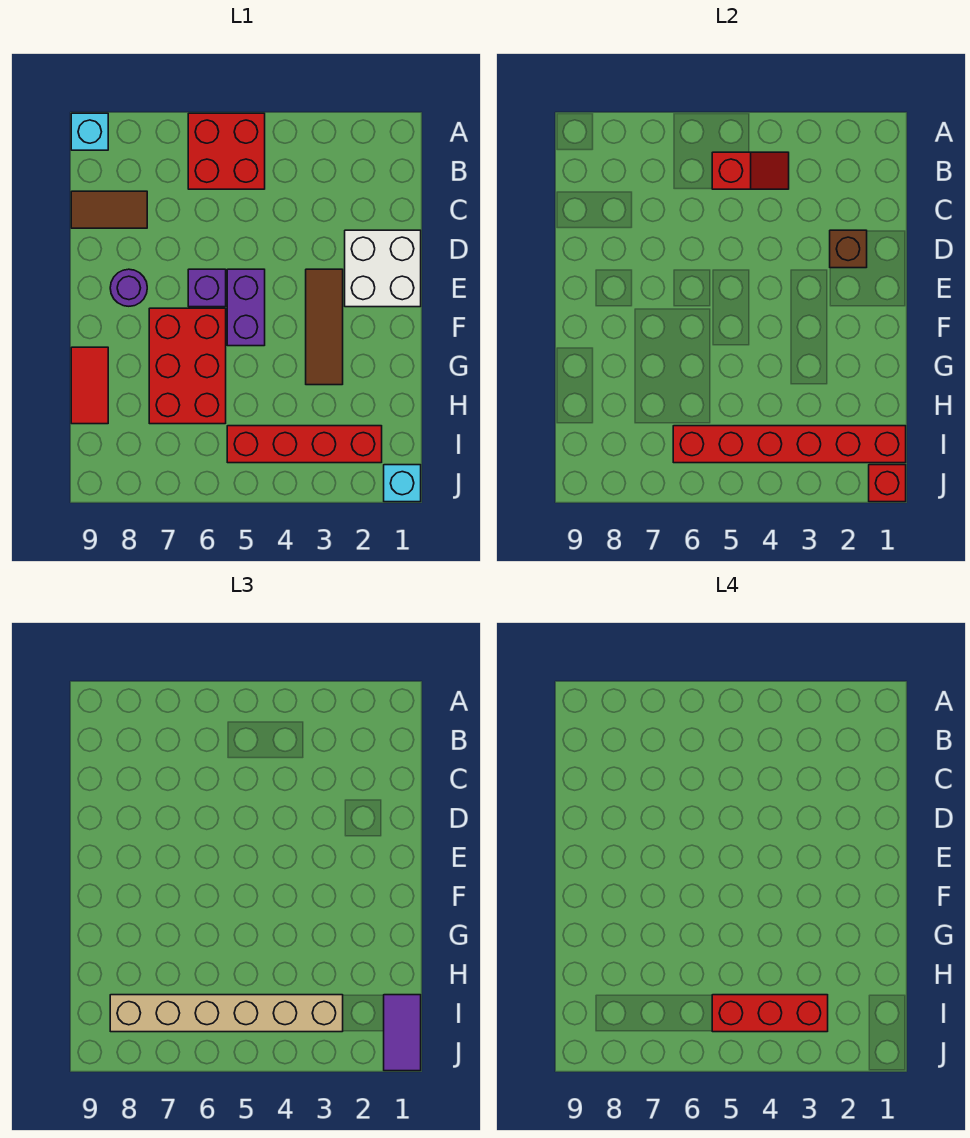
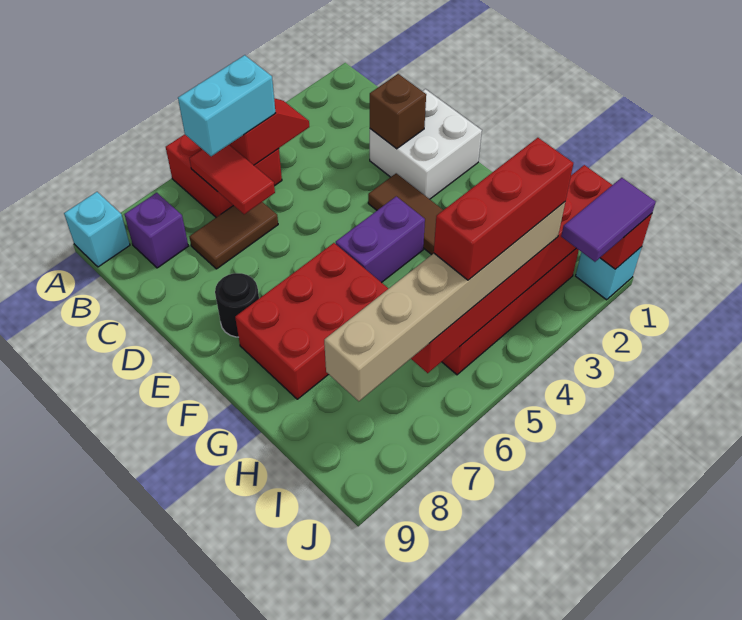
none -> cyan 1x2 brick [178,55,276,156]
brown 1x2 tile [71,191,147,228] -> brown 1x2 tile moved to [189,202,278,269]
purple 1x2 brick [227,269,265,346] -> purple 1x2 brick turned to [336,196,425,283]
purple 1x1 brick [188,269,226,307] -> purple 1x1 brick moved to [125,193,188,268]
purple 1x1 round brick [110,269,147,306] -> black 1x1 round brick [215,273,259,337]
red 2x3 brick [149,308,226,424] -> red 2x3 brick turned to [235,243,388,399]
red 1x2 tile [71,347,108,424] -> red 1x2 tile moved to [189,145,275,214]
purple 1x2 tile [384,995,421,1071] -> purple 1x2 tile turned to [561,178,656,262]

